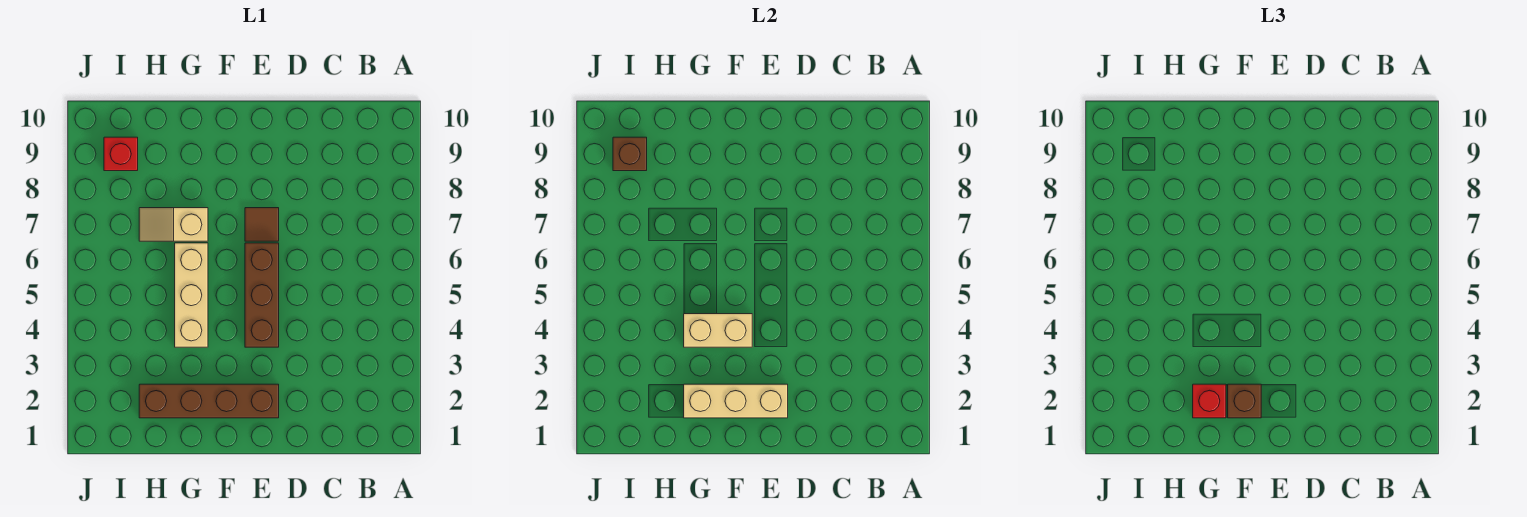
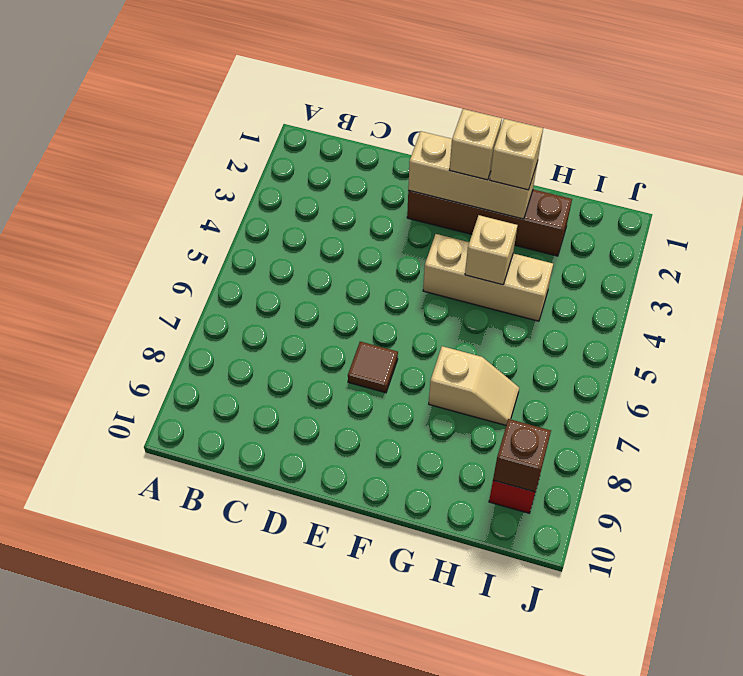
brown 1x3 brick [245,243,279,347] -> none
brown 1x1 brick [1228,384,1261,418] -> tan 1x1 brick [449,109,502,180]
tan 1x2 brick [684,314,752,347] -> tan 1x1 brick [465,215,518,285]
red 1x1 brick [1193,384,1226,418] -> tan 1x1 brick [490,119,543,190]
tan 1x3 brick [175,243,208,347] -> tan 1x3 brick turned to [423,234,553,321]

